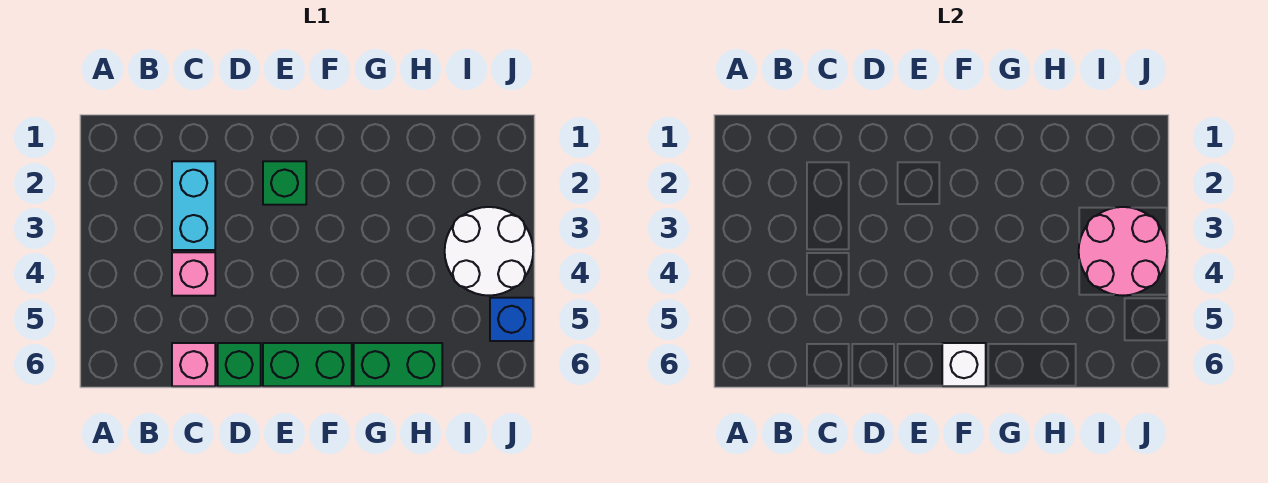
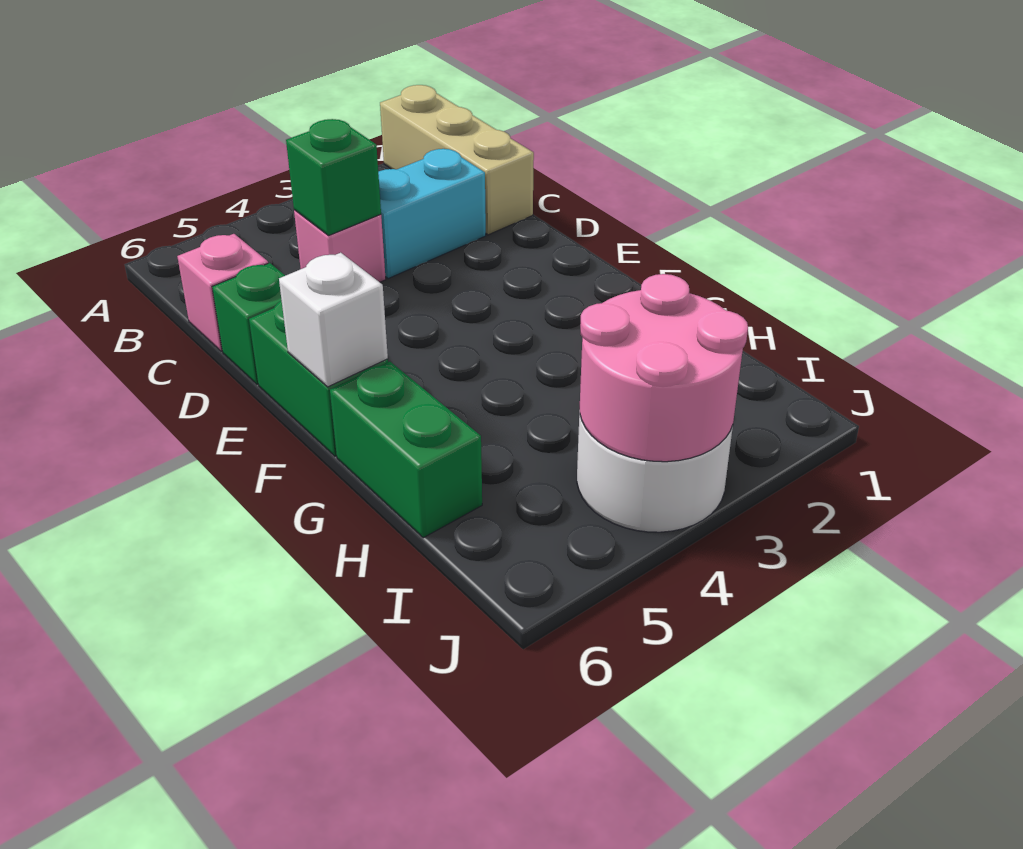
none -> tan 1x3 brick [380,85,534,235]
green 1x1 brick [263,161,306,205] -> green 1x1 brick moved to [286,119,381,235]
blue 1x1 brick [490,298,533,341] -> none

